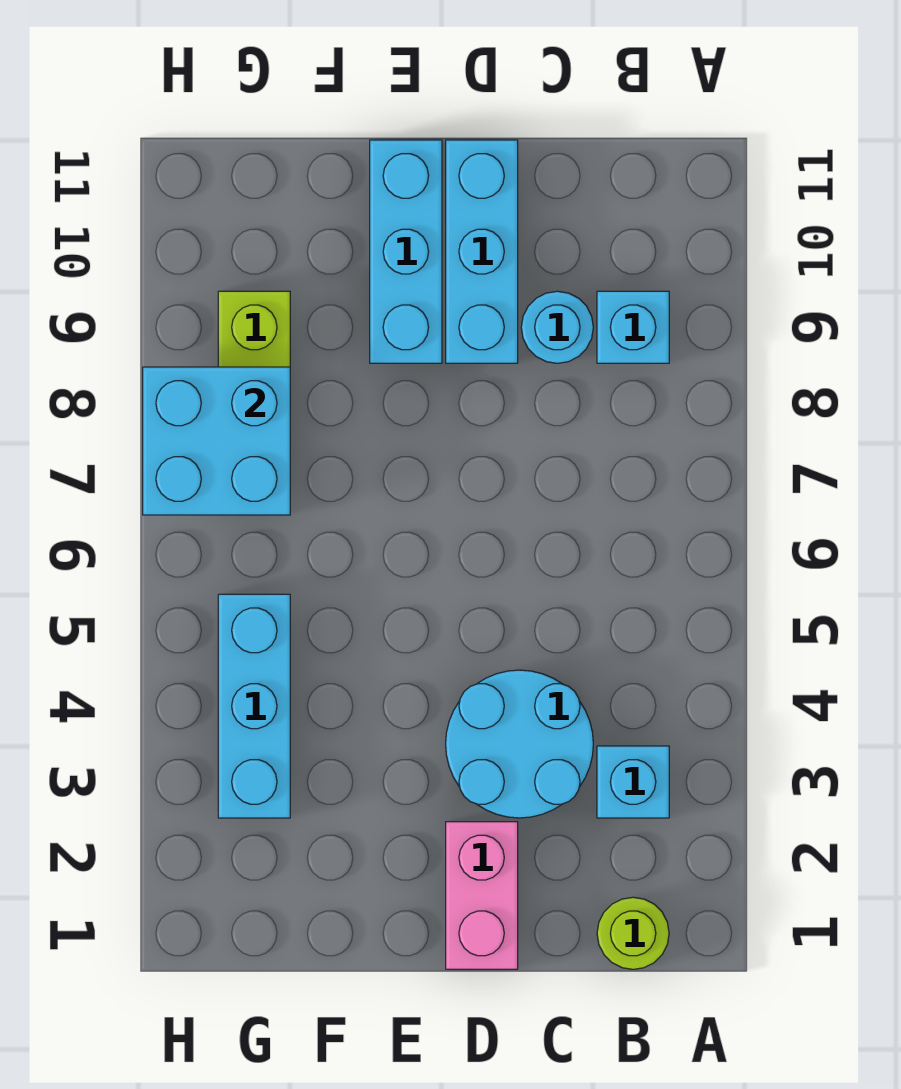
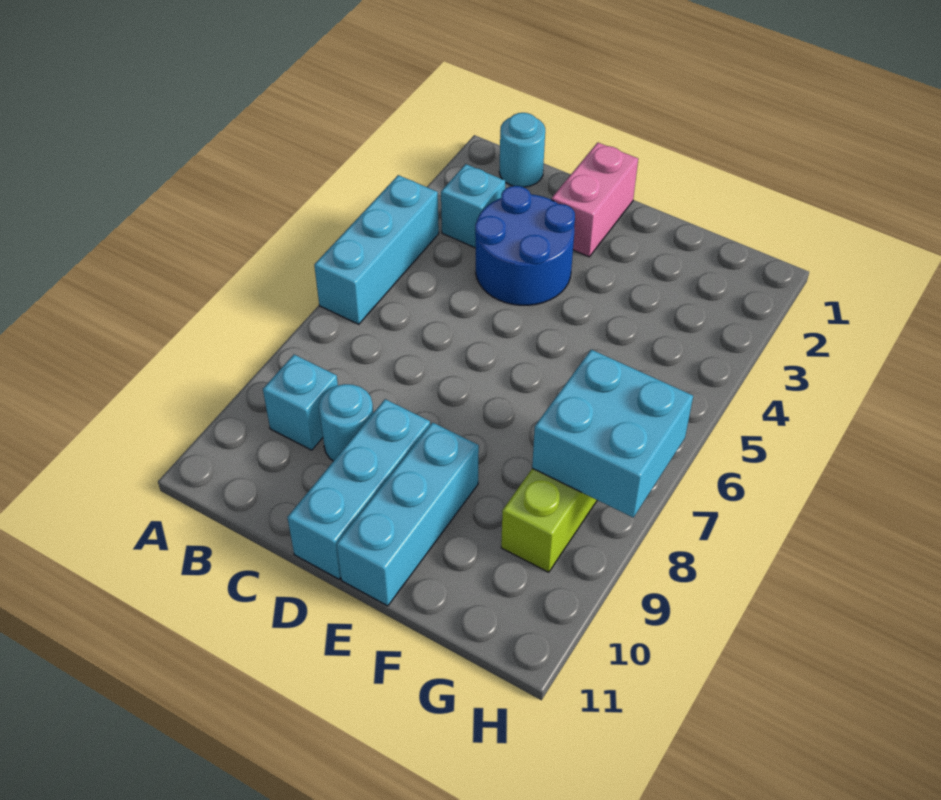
lime 1x1 round brick [597,897,669,969] -> cyan 1x1 round brick [499,113,545,187]
cyan 2x2 round brick [446,670,593,818] -> blue 2x2 round brick [475,186,575,305]
cyan 1x3 brick [218,594,290,818] -> cyan 1x3 brick moved to [314,175,439,324]

